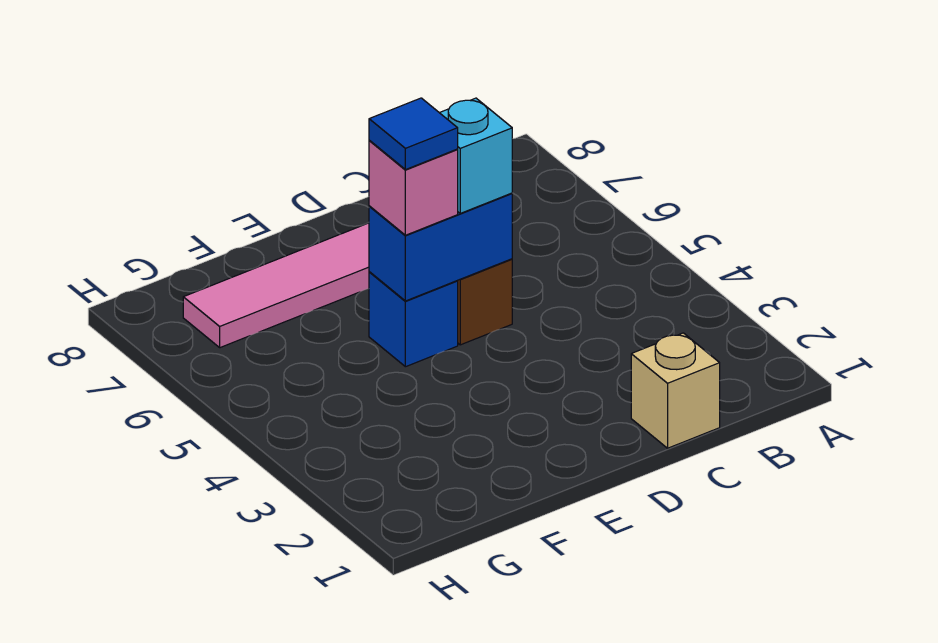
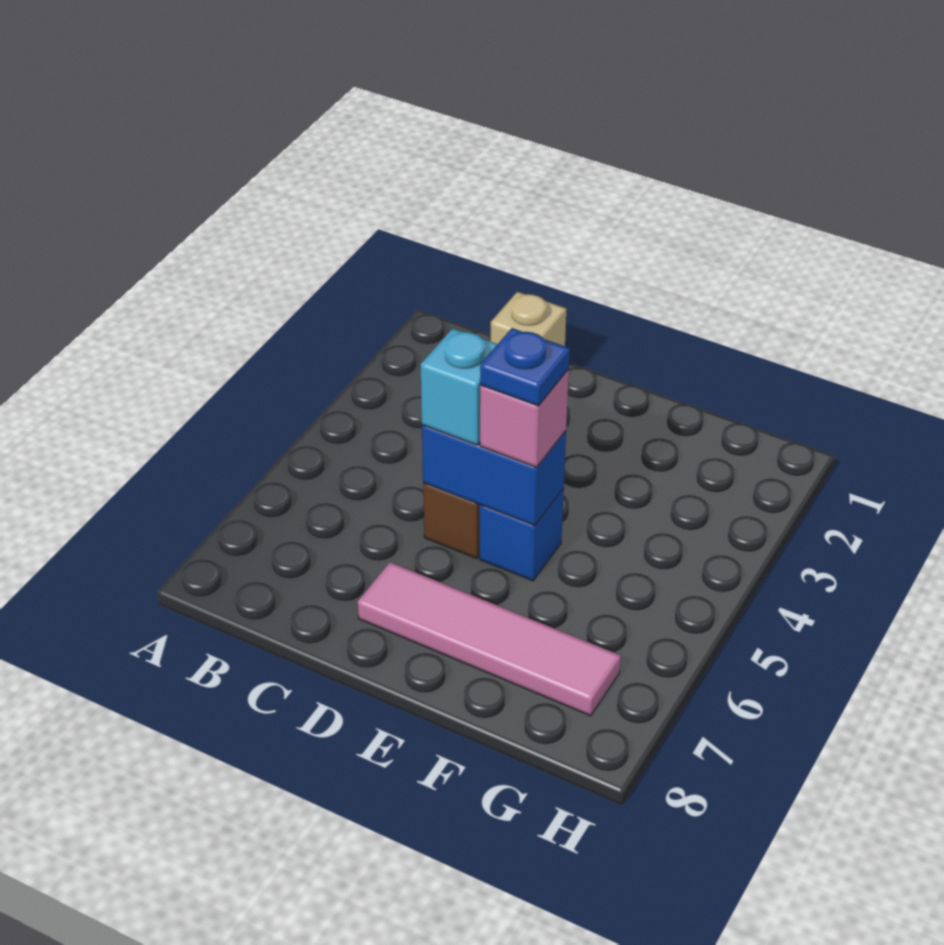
blue 1x1 tile [369,98,458,170] -> blue 1x1 plate [480,328,570,406]

